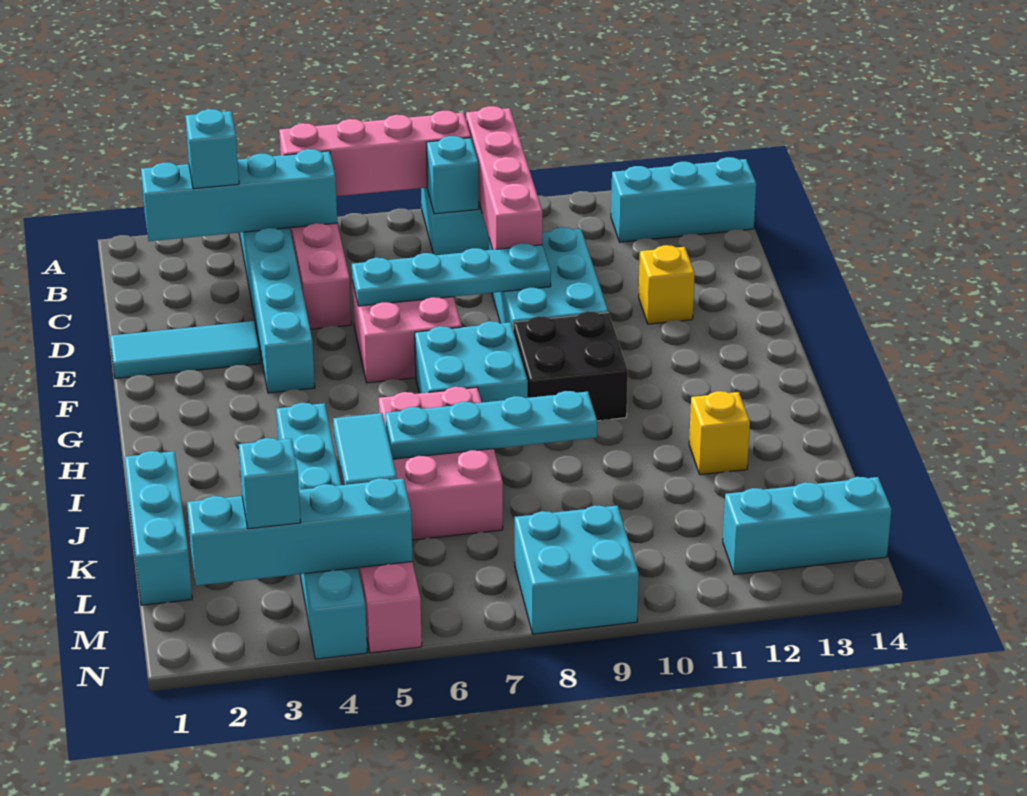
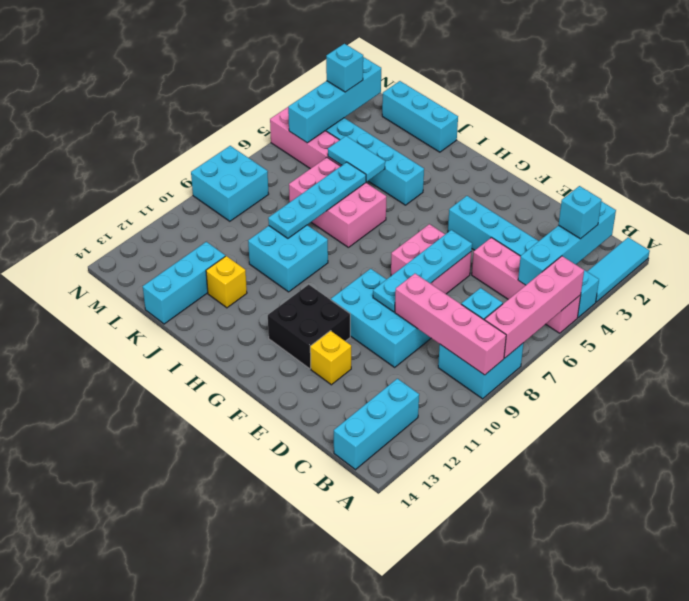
cyan 1x3 tile [110,321,260,378] -> cyan 1x3 tile moved to [587,237,650,302]
cyan 2x2 brick [415,321,528,403] -> cyan 2x2 brick moved to [248,225,328,292]
black 2x2 brick [513,311,628,421] -> black 2x2 brick moved to [268,285,350,369]
cyan 1x3 brick [723,477,892,575] -> cyan 1x3 brick moved to [143,242,225,324]

